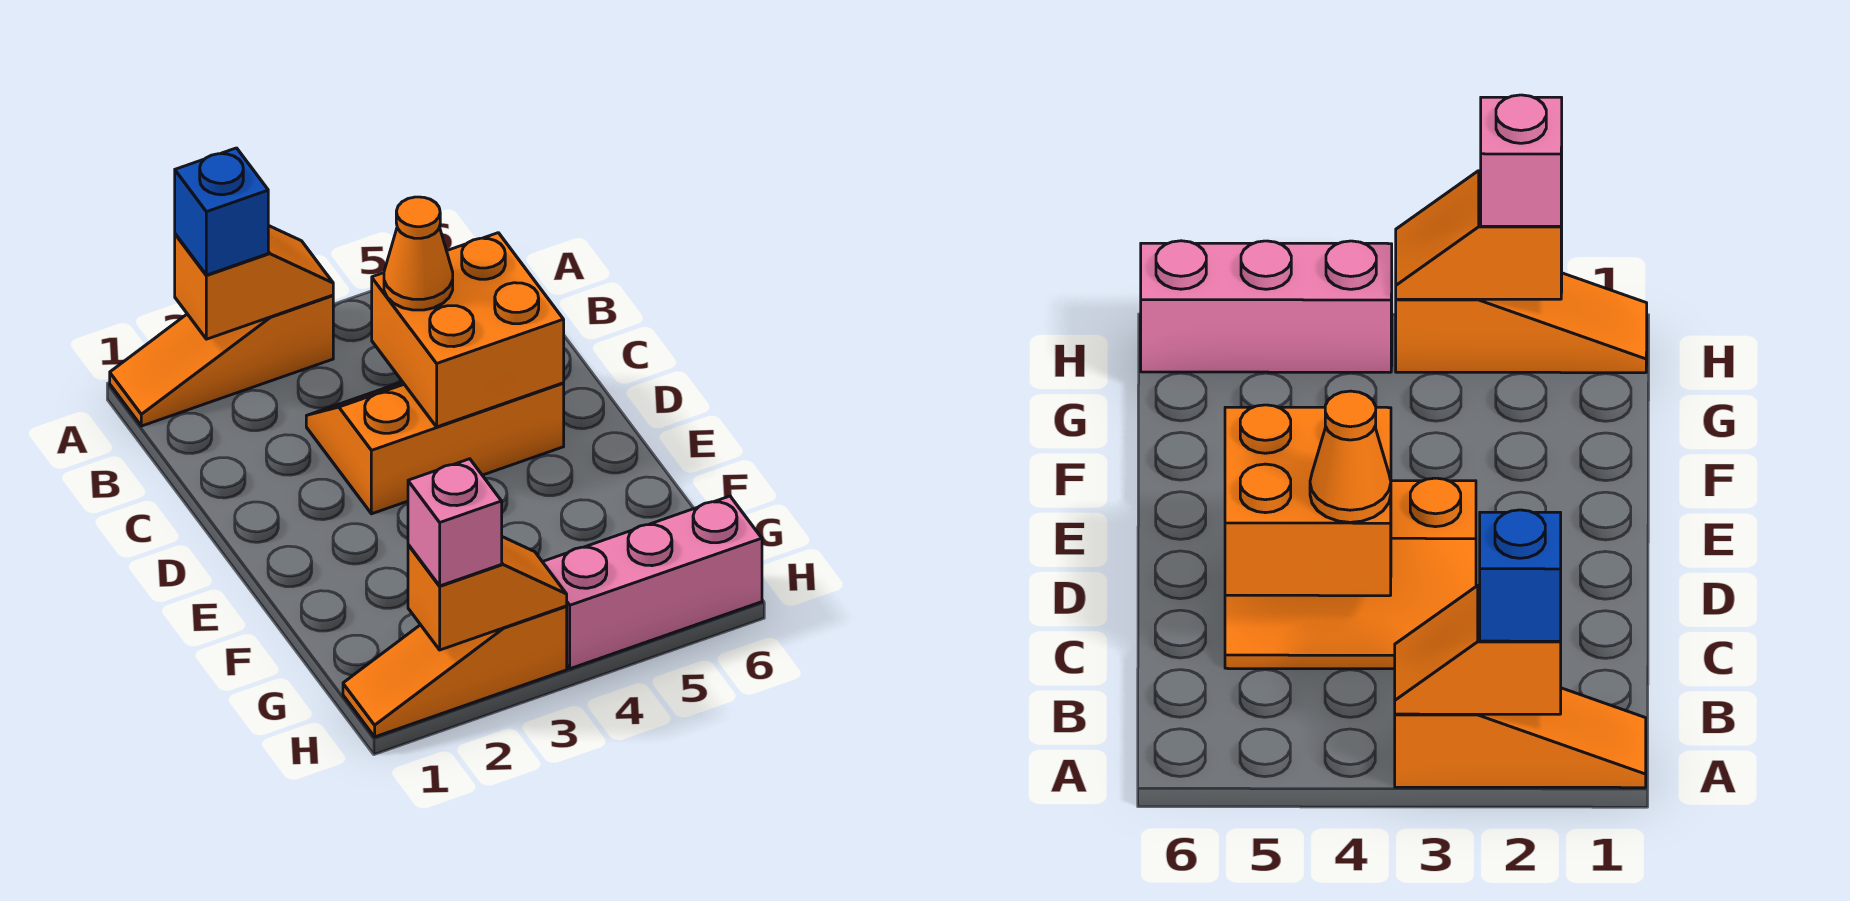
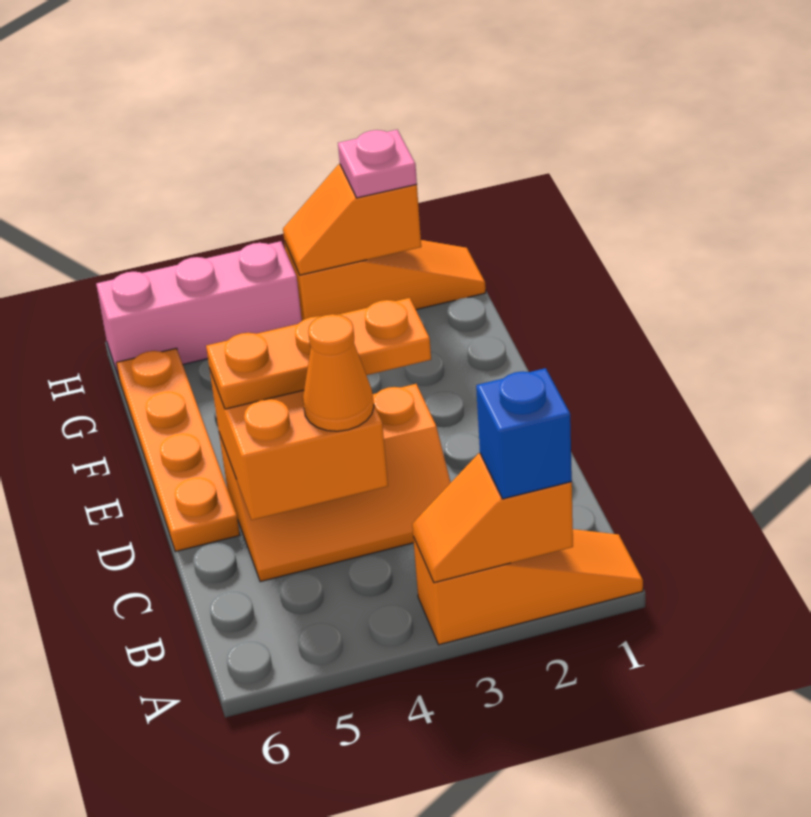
none -> orange 1x3 plate [206,298,431,409]
none -> orange 1x4 plate [116,348,240,552]
pink 1x1 brick [408,459,502,586] -> pink 1x1 plate [338,130,417,198]

